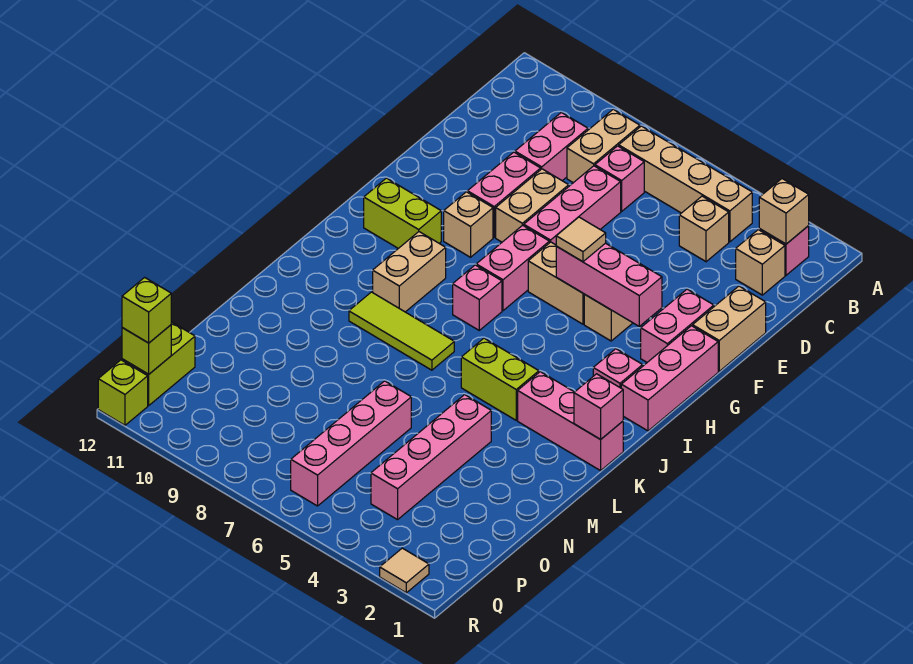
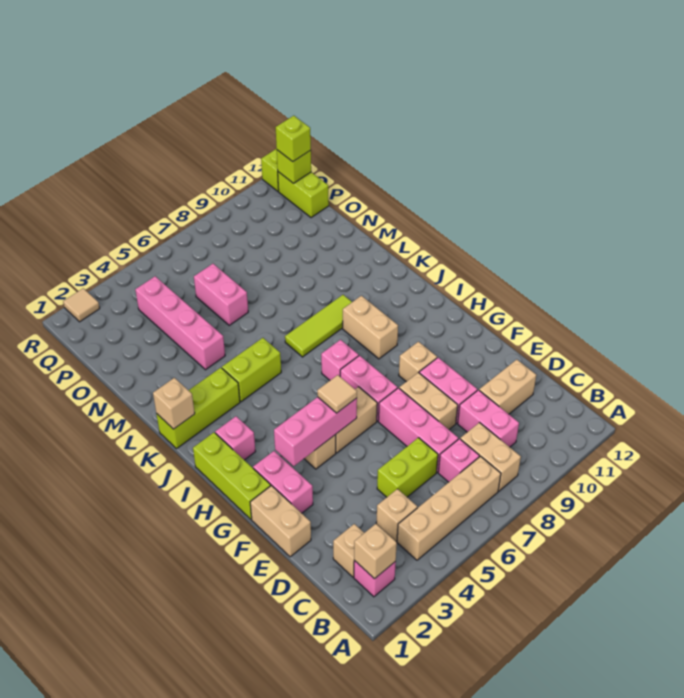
none -> tan 1x2 brick [479,360,536,414]
pink 1x3 brick [621,326,718,431] -> lime 1x3 brick [193,433,271,519]
lime 1x2 brick [364,178,441,248] -> lime 1x2 brick moved to [377,438,438,497]
pink 1x3 brick [518,372,623,471] -> lime 1x3 brick [156,368,240,448]
pink 1x1 brick [574,374,623,439] -> tan 1x1 brick [153,378,195,429]
pink 1x4 brick [291,381,411,506] -> pink 1x2 brick [194,264,248,325]

